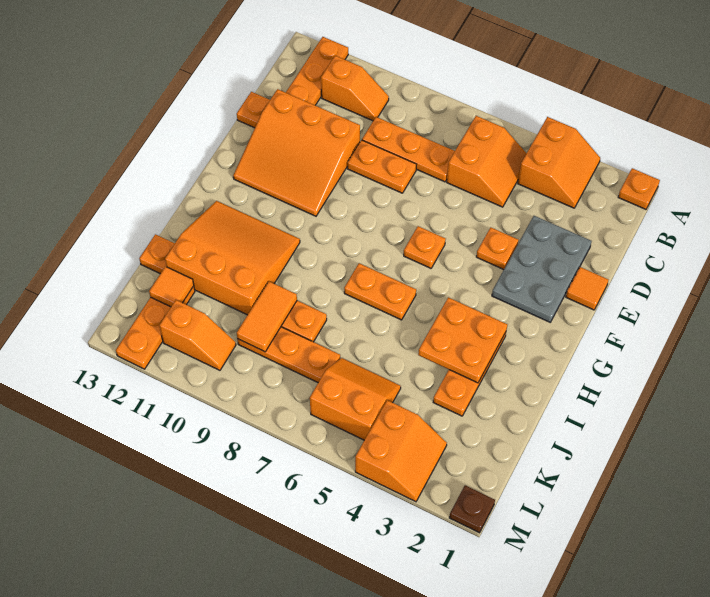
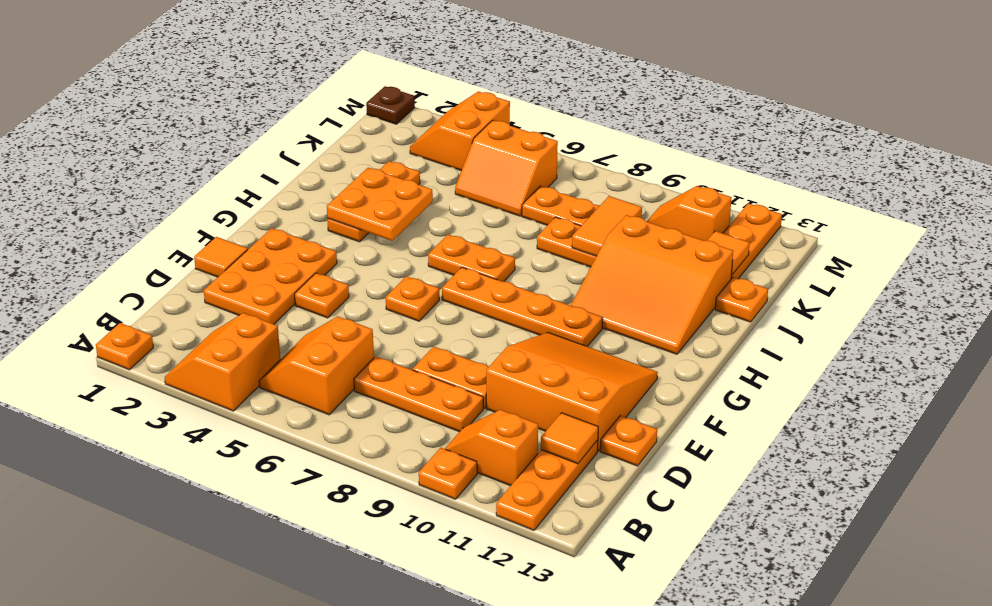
none -> orange 1x1 plate [419,448,477,499]
none -> orange 1x1 tile [541,413,598,464]
grey 2x3 plate [492,216,592,322] -> orange 2x3 plate [204,228,337,324]
none -> orange 1x4 plate [442,267,603,346]

